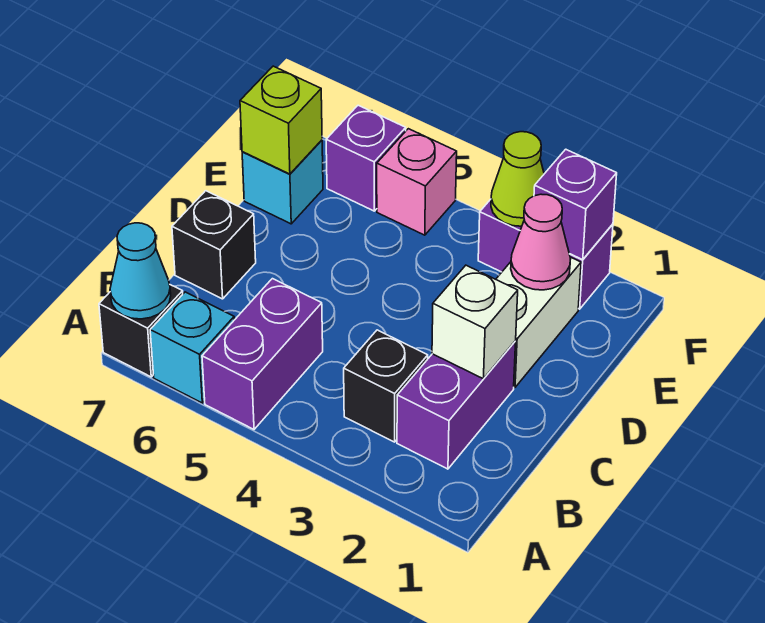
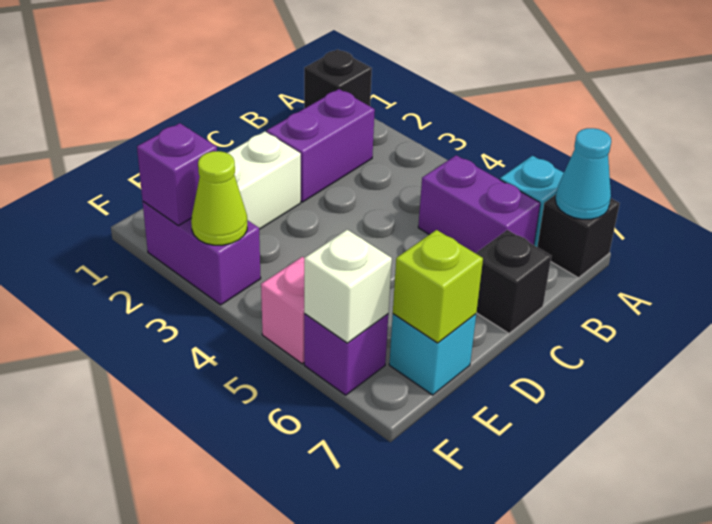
purple 1x2 brick [202,279,323,429] -> purple 1x2 brick turned to [418,155,540,253]
black 1x1 brick [344,330,428,442] -> black 1x1 brick moved to [304,49,372,108]
white 1x1 brick [432,265,518,379] -> white 1x1 brick moved to [304,230,392,343]
pink 1x1 cone [511,194,571,290] -> none

